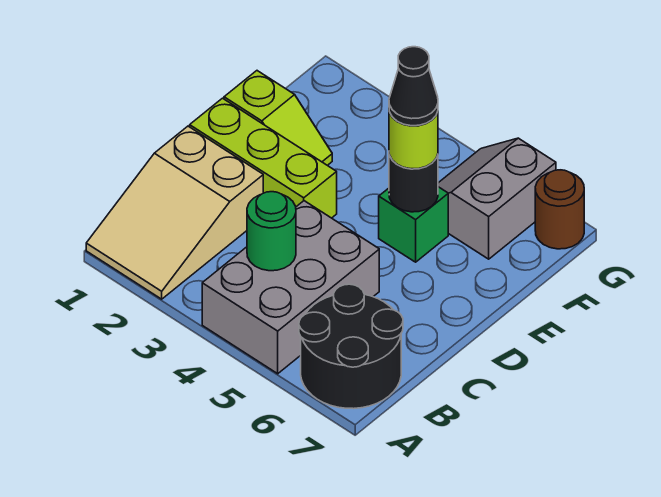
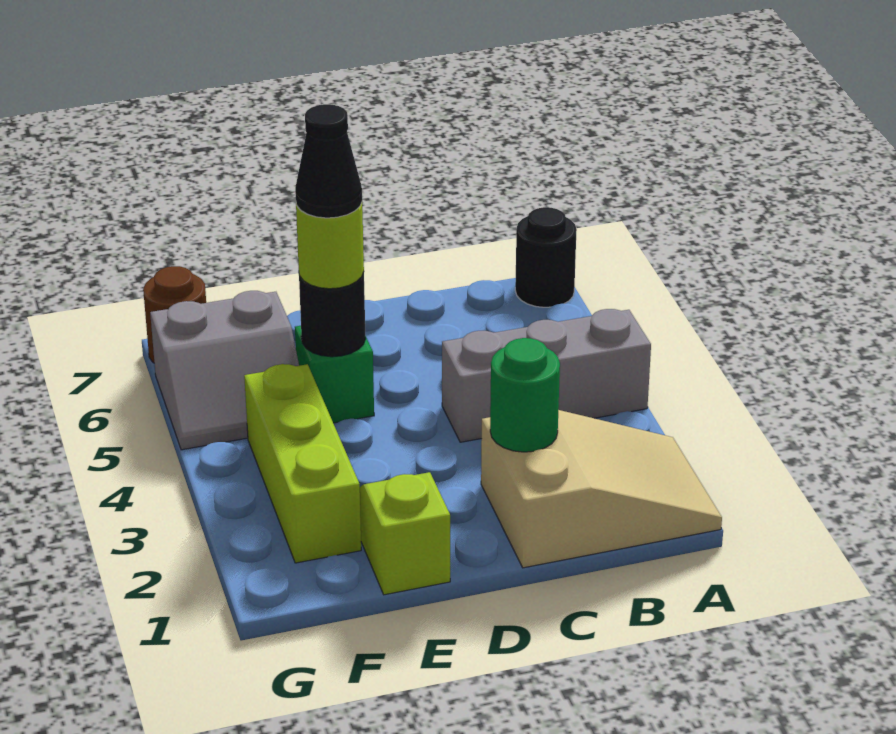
grey 2x3 brick [202,201,379,374] -> grey 1x3 brick [442,309,651,442]
black 2x2 round brick [299,284,403,409] -> black 1x1 round brick [515,207,577,307]
green 1x1 round brick [247,192,296,271] -> green 1x1 round brick moved to [490,338,560,452]
lime 1x3 brick [190,98,337,218] -> lime 1x3 brick moved to [244,364,361,563]

